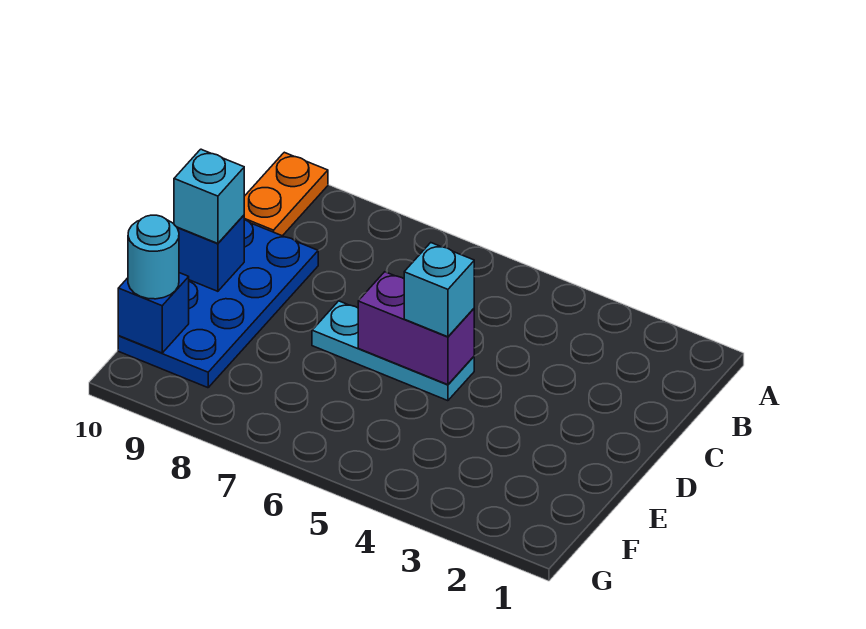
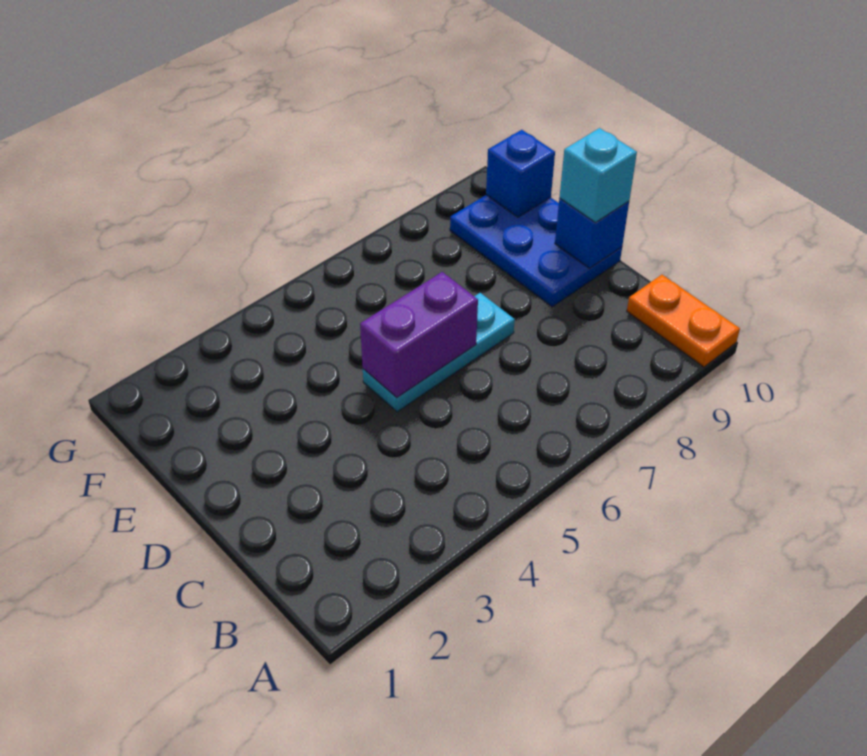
blue 2x4 plate [118,220,318,388] -> blue 2x3 plate [450,195,622,307]
cyan 1x1 brick [404,243,474,337] -> none
cyan 1x1 round brick [128,215,179,299] -> none

